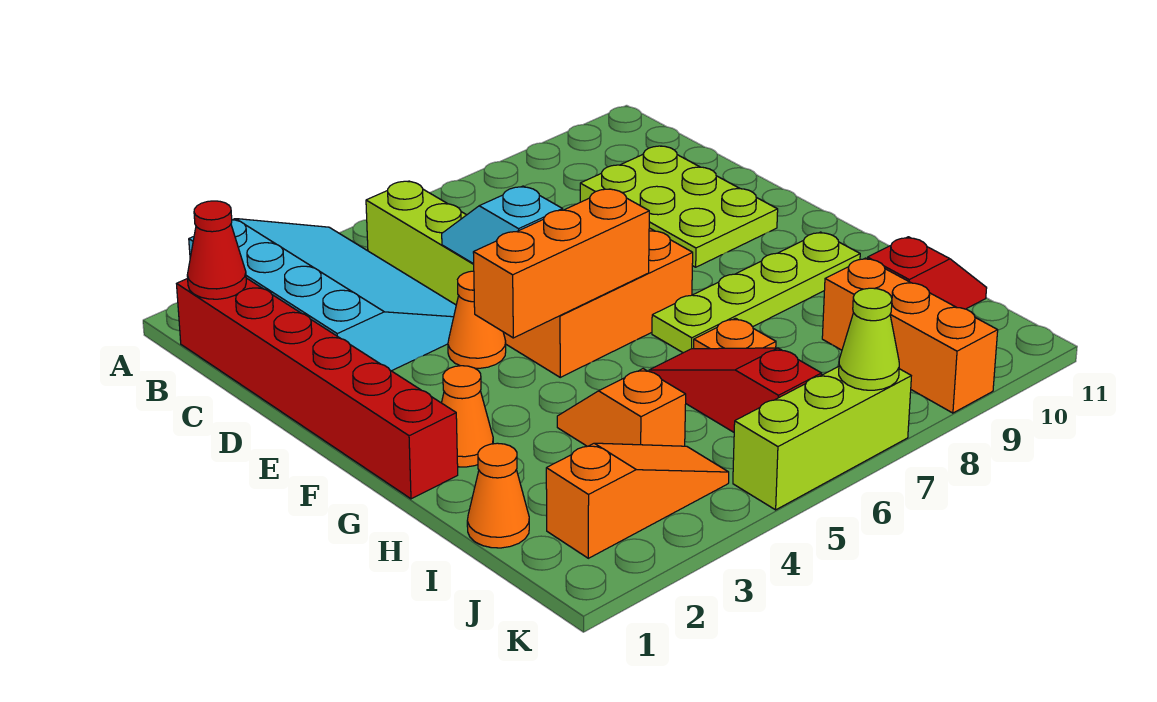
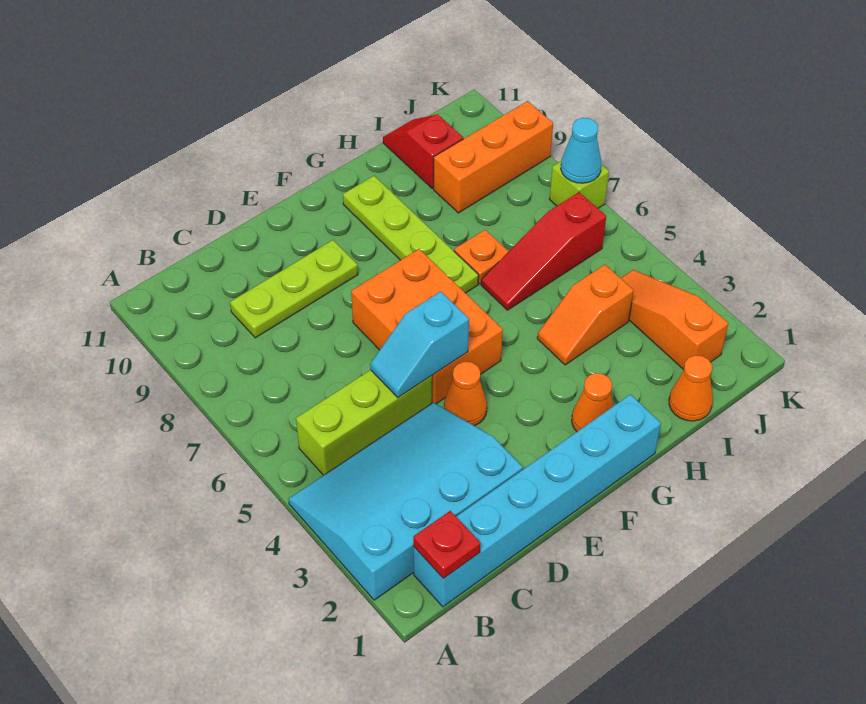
red 1x6 brick [177,278,458,499] -> cyan 1x6 brick [413,395,661,607]
red 1x1 cone [187,201,246,299] -> red 1x1 plate [413,511,481,579]
lime 2x3 plate [580,146,778,267] -> lime 1x3 plate [230,240,358,338]
orange 1x3 brick [473,189,649,338] -> none
lime 1x3 brick [733,367,911,510] -> lime 1x1 brick [549,161,609,208]
lime 1x1 cone [839,288,899,390] -> cyan 1x1 cone [561,118,601,183]

